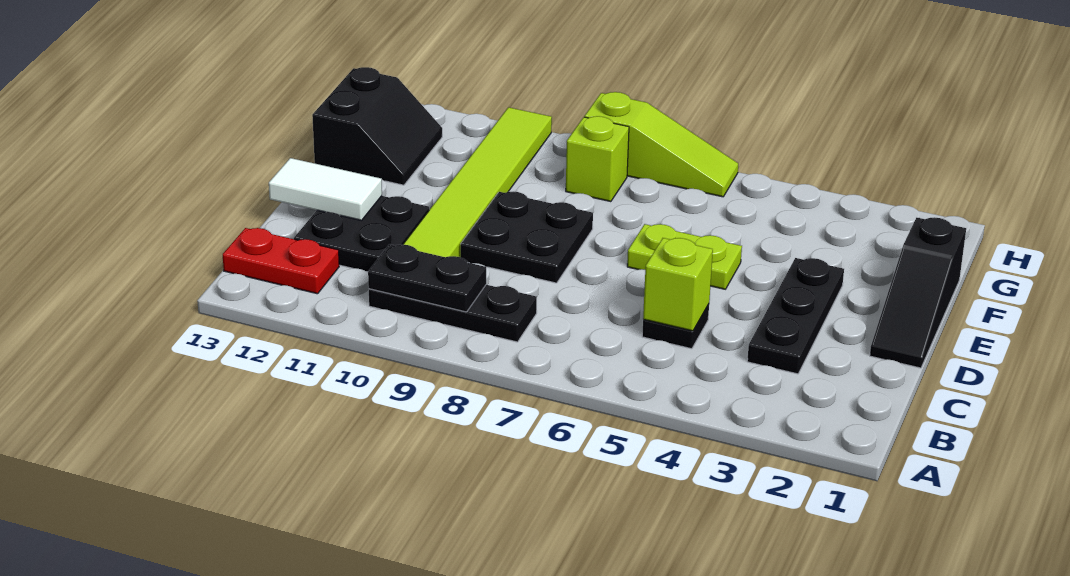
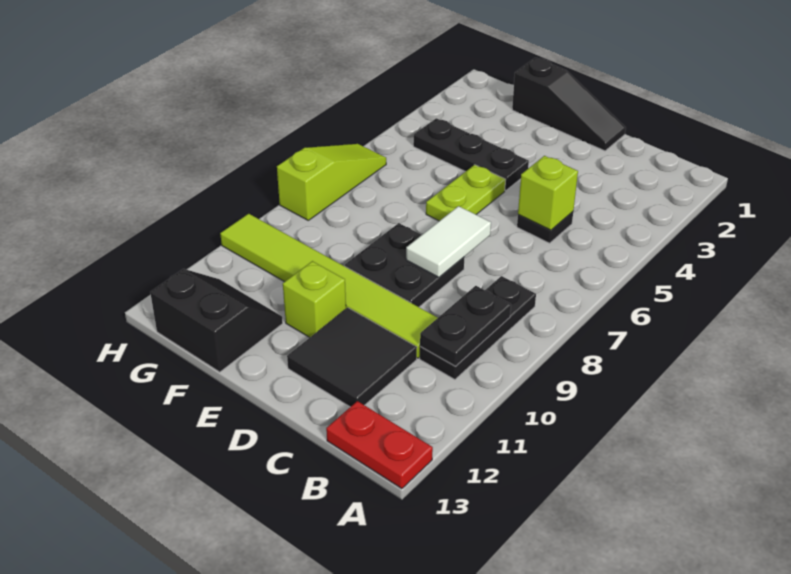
red 1x2 plate [223,228,339,294] -> red 1x2 plate turned to [326,401,433,489]
black 1x3 plate [747,258,844,374] -> black 1x3 plate moved to [413,118,529,191]
black 2x2 plate [294,196,429,272] -> black 2x2 tile [287,308,417,407]
white 1x2 tile [269,158,382,220] -> white 1x2 tile moved to [406,206,491,277]
lime 1x1 brick [566,116,629,202] -> lime 1x1 brick moved to [283,261,346,338]

